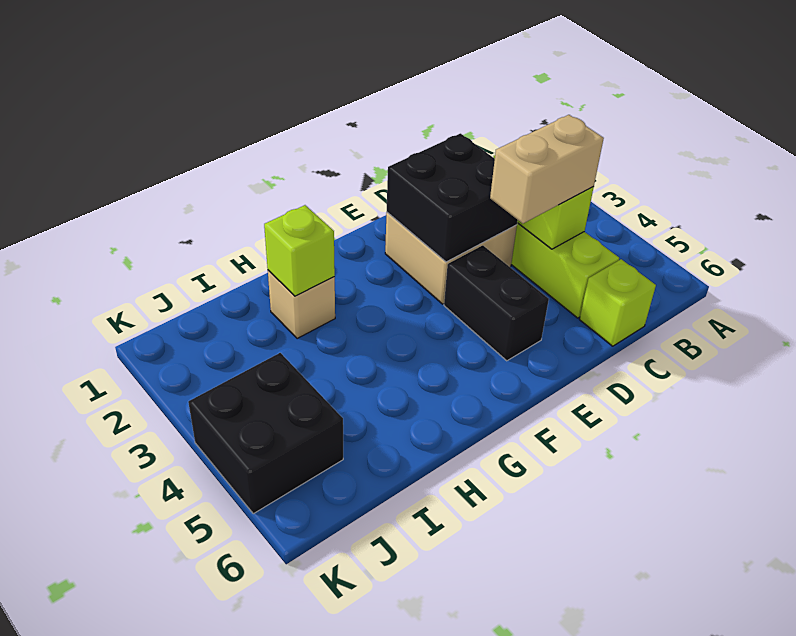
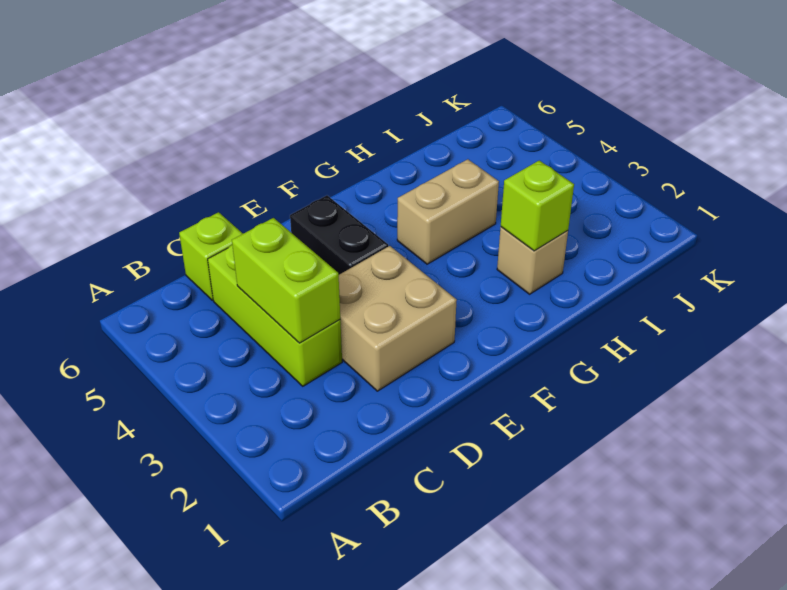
tan 1x2 brick [490,115,604,223] -> tan 1x2 brick moved to [397,159,499,264]
black 2x2 brick [387,133,518,262] -> none
black 2x2 brick [188,353,343,514] -> none

